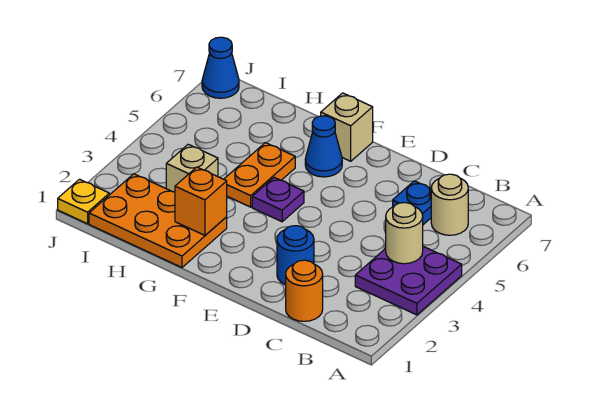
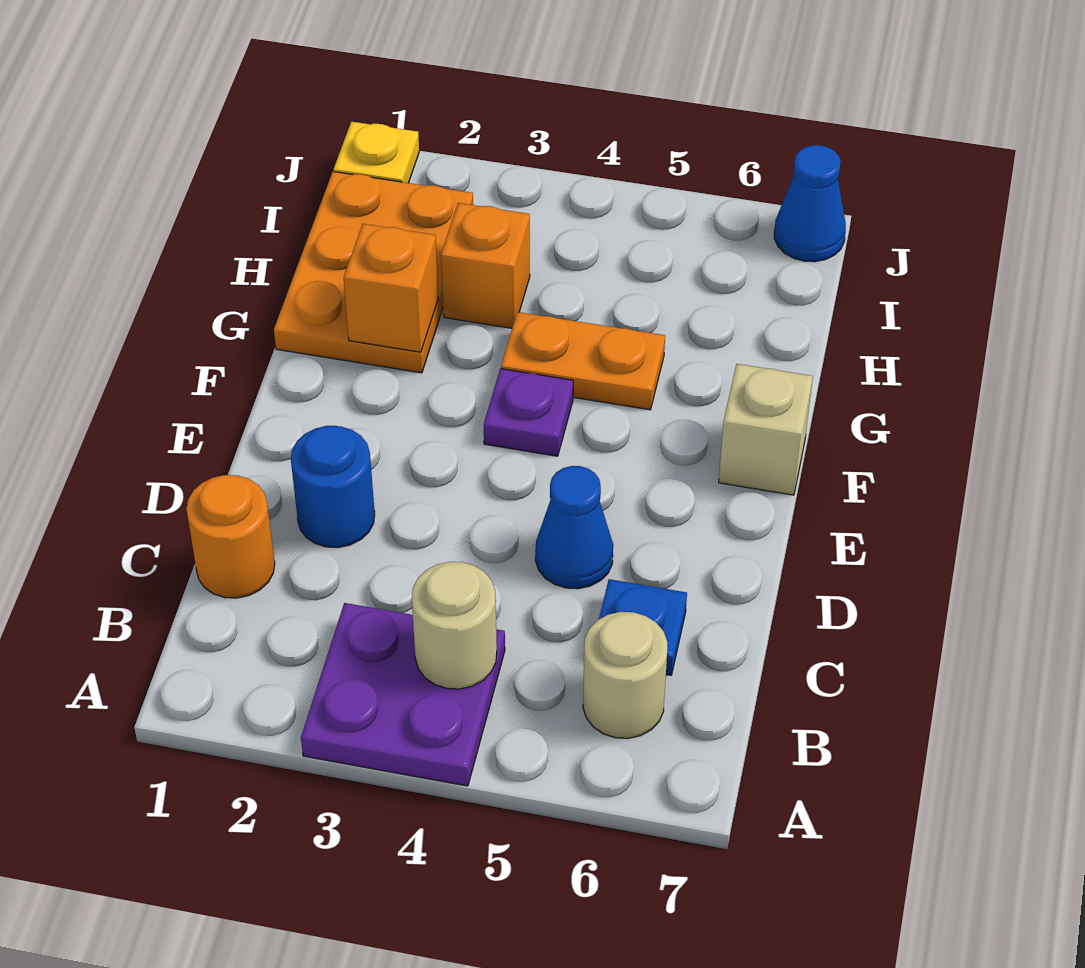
blue 1x1 cone [305,116,342,177] -> blue 1x1 cone moved to [535,466,613,589]
tan 1x1 brick [166,144,218,192] -> orange 1x1 brick [441,203,530,328]

